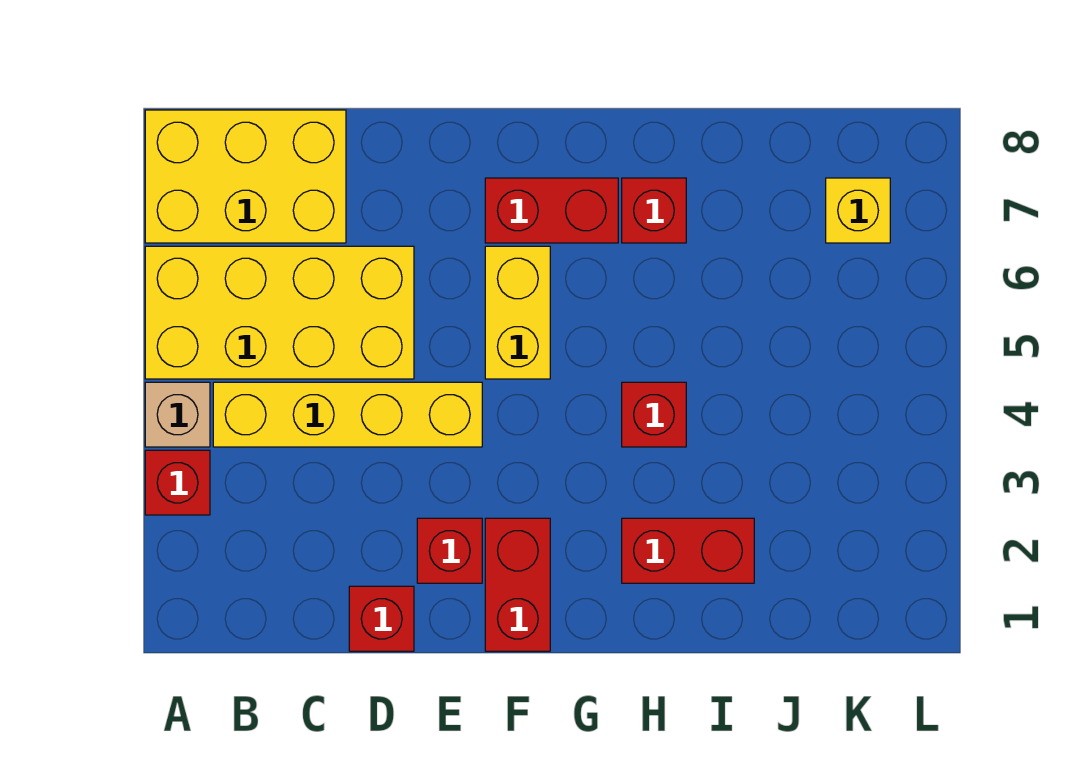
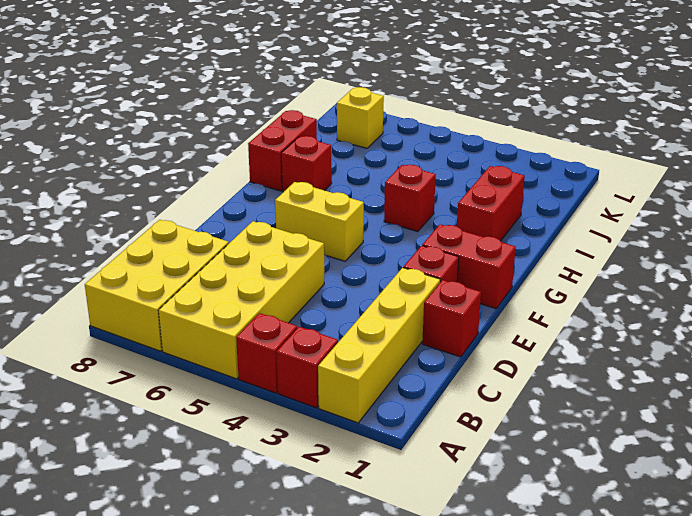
tan 1x1 brick [145,382,210,447] -> red 1x1 brick [236,313,297,393]
yellow 1x4 brick [213,382,482,447] -> yellow 1x4 brick moved to [318,268,440,423]
red 1x2 brick [485,178,618,243] -> red 1x2 brick moved to [248,110,317,191]

